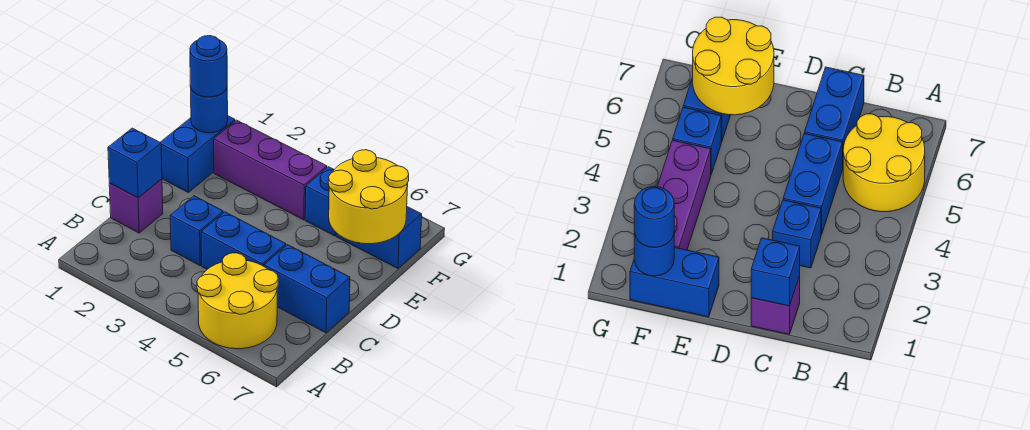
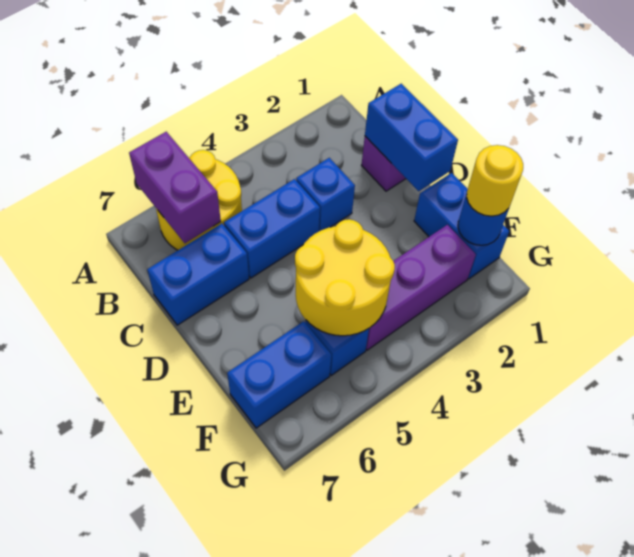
none -> purple 1x2 brick [129,132,221,243]
blue 1x1 brick [108,128,162,198] -> blue 1x2 brick [365,84,458,191]
yellow 2x2 round brick [328,150,409,244] -> yellow 2x2 round brick moved to [295,219,395,336]
blue 1x1 round brick [190,36,227,97] -> yellow 1x1 round brick [467,145,523,216]

